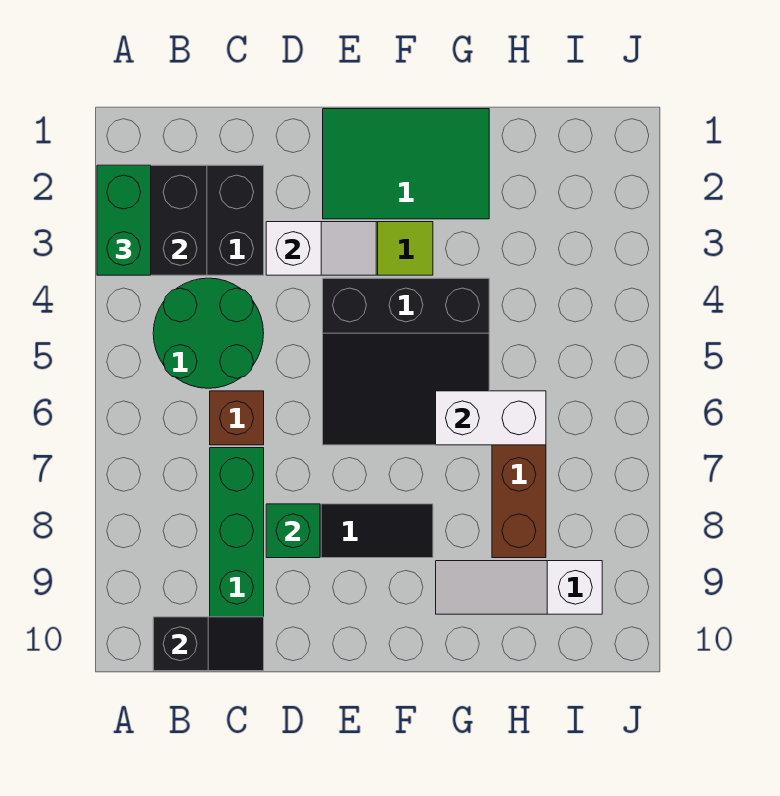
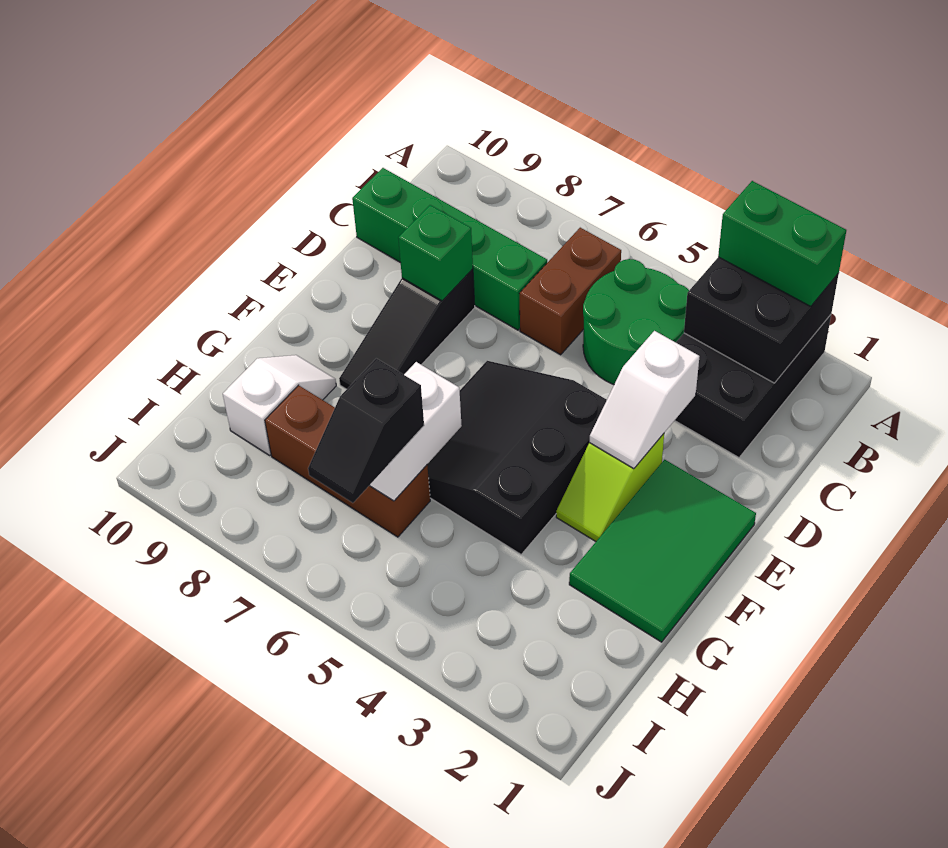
black 1x2 slope [153,617,264,671] -> black 1x2 slope moved to [308,358,424,503]
brown 1x1 brick [210,391,264,445] -> brown 1x2 brick [519,228,621,355]
white 1x3 slope [436,561,602,614] -> white 1x2 slope [223,355,336,455]

